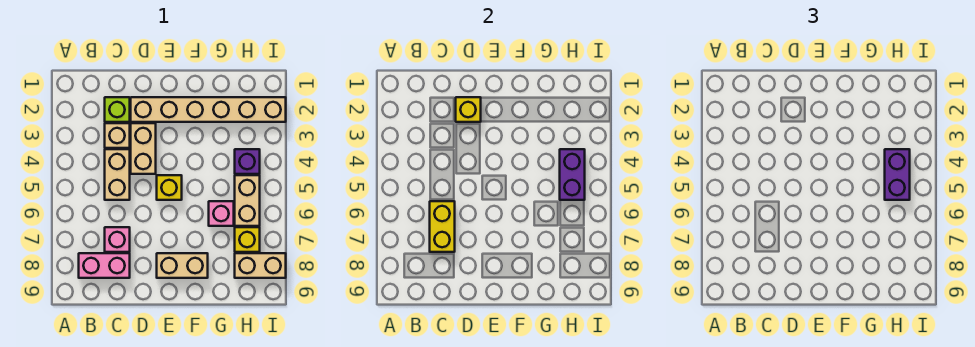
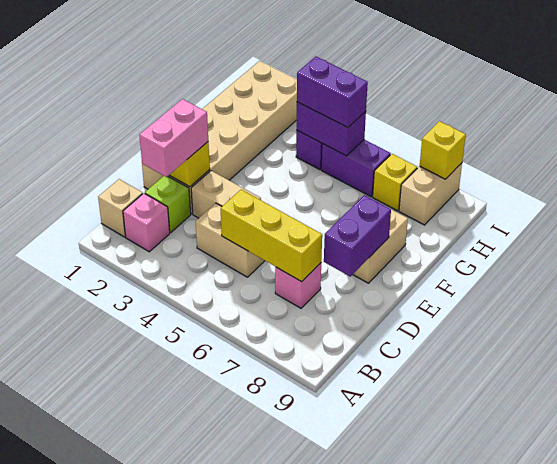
pink 1x2 brick [79,253,130,278] -> pink 1x2 brick moved to [139,99,208,177]
tan 1x1 brick [105,123,130,148] -> tan 1x1 brick moved to [98,179,143,237]
yellow 1x2 brick [430,201,455,252] -> yellow 1x3 brick [221,190,322,282]
tan 1x6 brick [131,97,286,122] -> tan 2x6 brick [142,61,297,214]
none -> purple 1x2 brick [324,195,391,276]
yellow 1x1 brick [157,175,182,200] -> yellow 1x1 brick moved to [420,121,466,179]
pink 1x1 brick [209,201,234,226] -> pink 1x1 brick moved to [123,193,170,252]
tan 1x2 brick [235,175,260,226] -> purple 1x2 brick [321,140,391,197]

